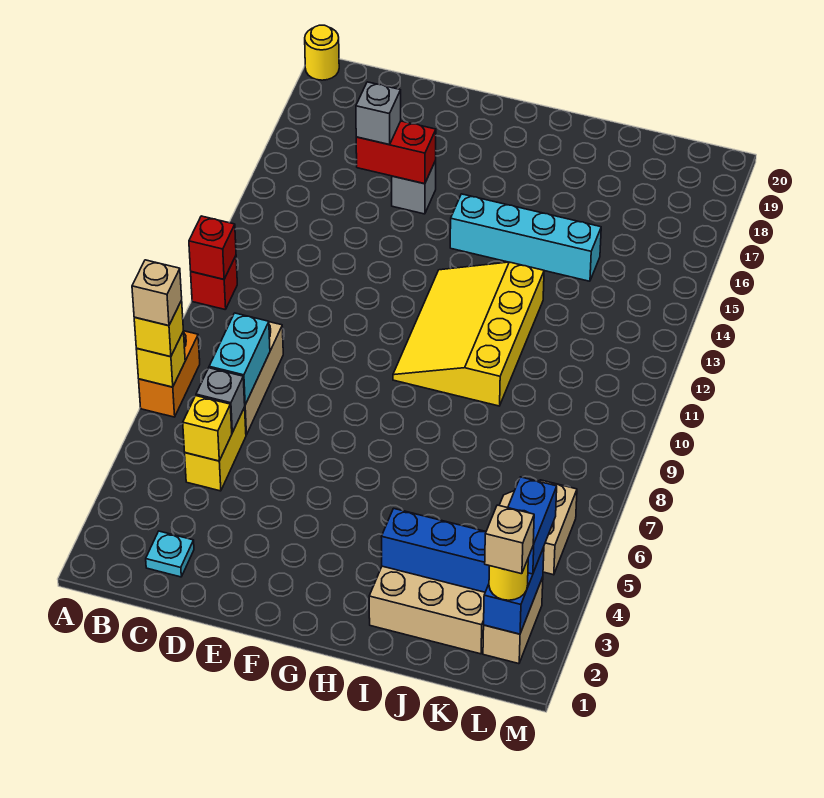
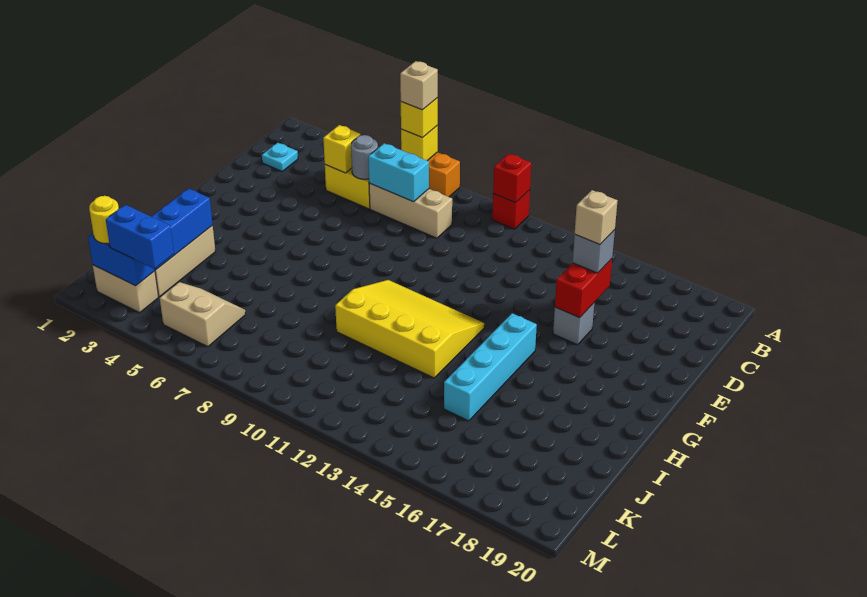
yellow 1x1 round brick [305,25,339,80] -> none
grey 1x1 brick [196,368,245,433] -> grey 1x1 round brick [351,135,378,179]
tan 1x1 brick [485,505,534,574] -> tan 1x1 brick moved to [575,190,617,245]

